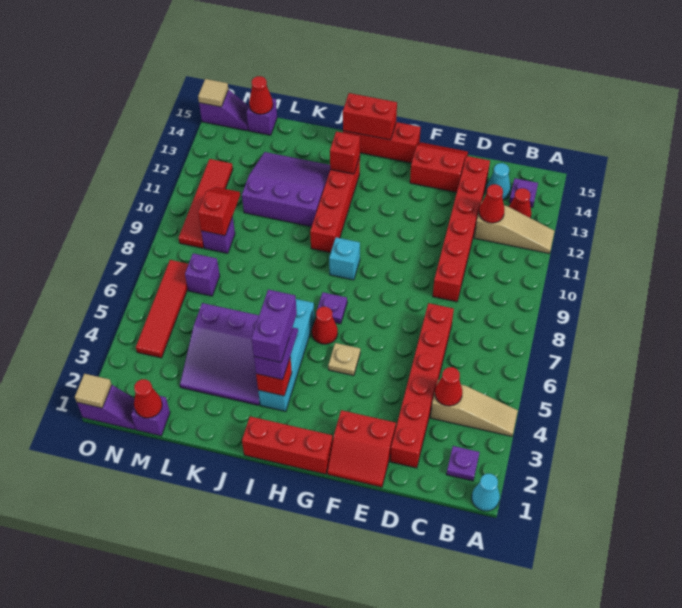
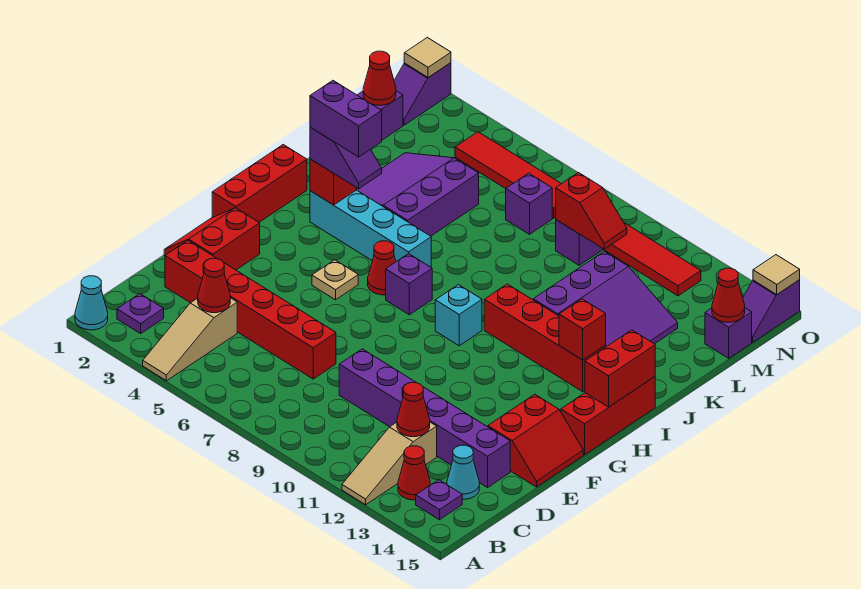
red 1x6 brick [433,156,490,302] -> purple 1x6 brick [339,349,510,488]
purple 1x1 plate [317,292,347,324] -> purple 1x1 brick [386,254,432,315]

